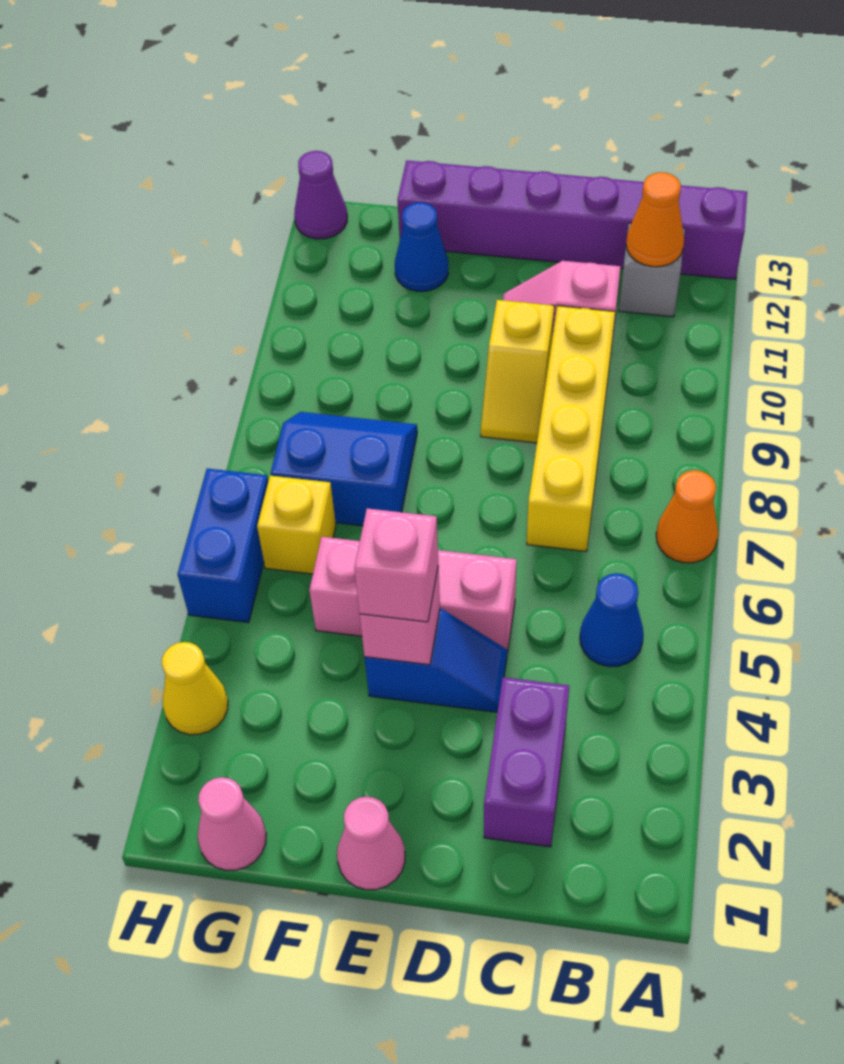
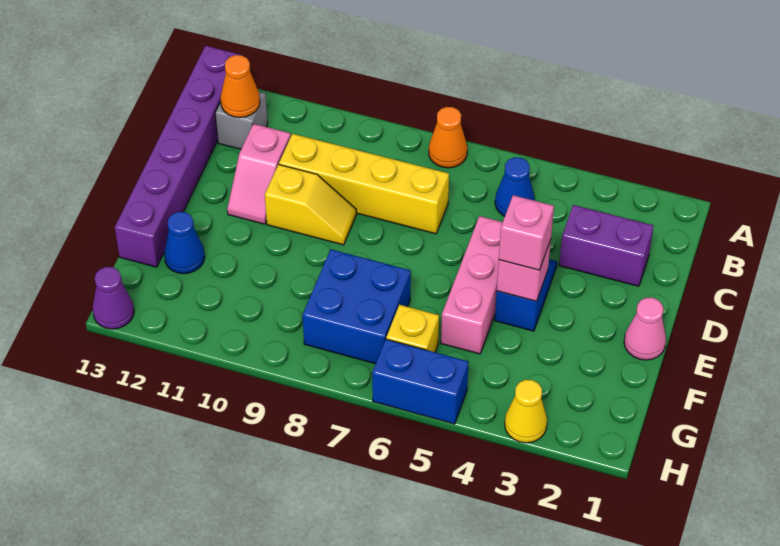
blue 2x2 slope [271,412,417,526] -> blue 2x2 brick [303,250,411,364]
pink 1x1 cone [198,777,266,870] -> none

